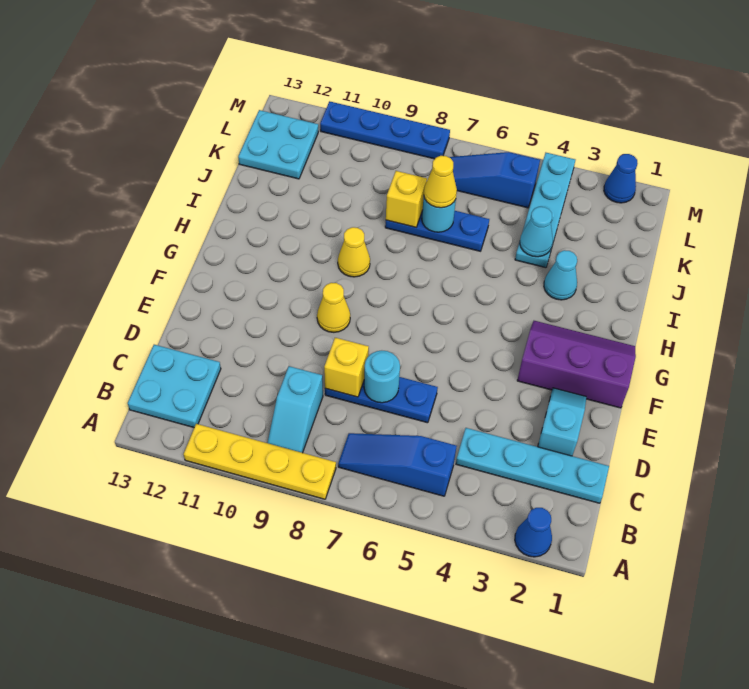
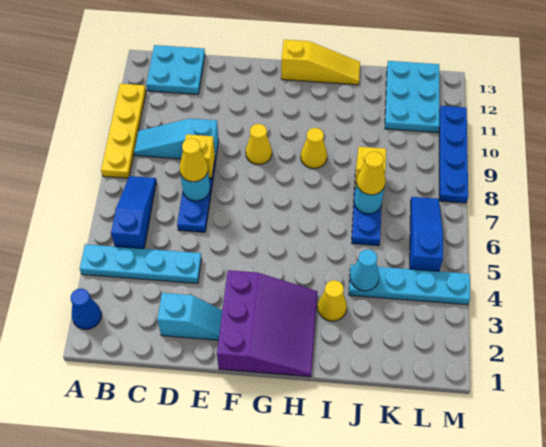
cyan 1x2 slope [268,366,323,453] -> cyan 1x3 slope [134,119,219,161]
cyan 1x4 plate [456,428,609,503] -> cyan 1x4 plate turned to [80,244,202,284]
none -> yellow 1x1 cone [180,139,208,182]
purple 2x3 slope [517,321,636,408] -> purple 3x3 slope [217,270,317,377]
none -> yellow 1x3 slope [281,40,360,85]
cyan 1x1 cone [544,250,577,300] -> yellow 1x1 cone [318,280,347,321]
cyan 2x2 plate [238,110,318,179] -> cyan 2x3 plate [385,61,439,133]
blue 1x1 cone [604,154,638,203] -> none

